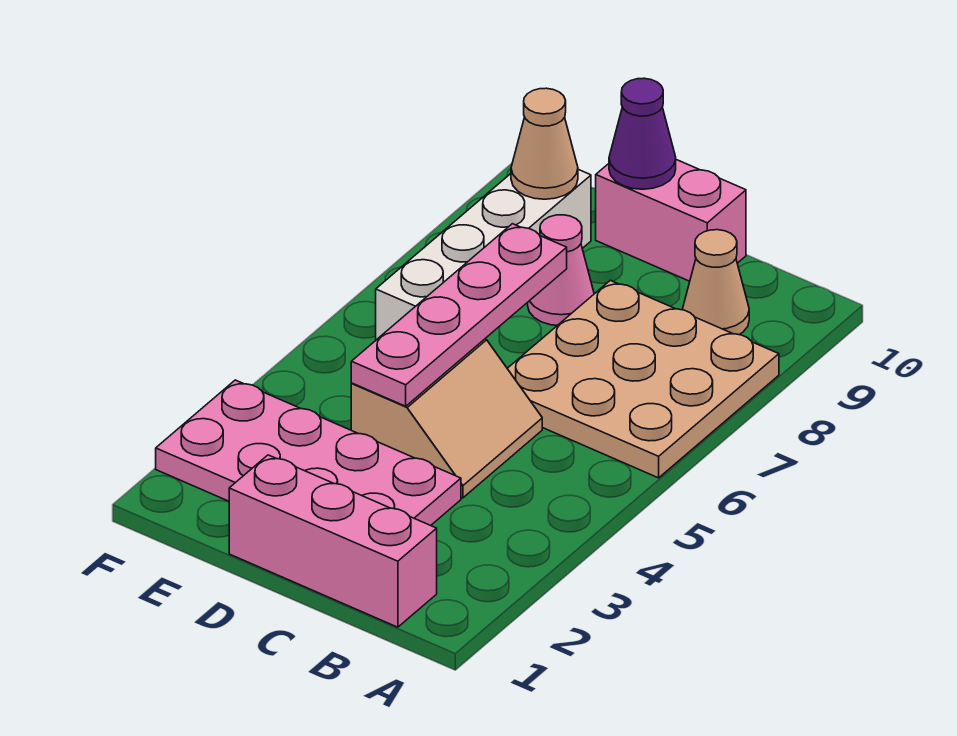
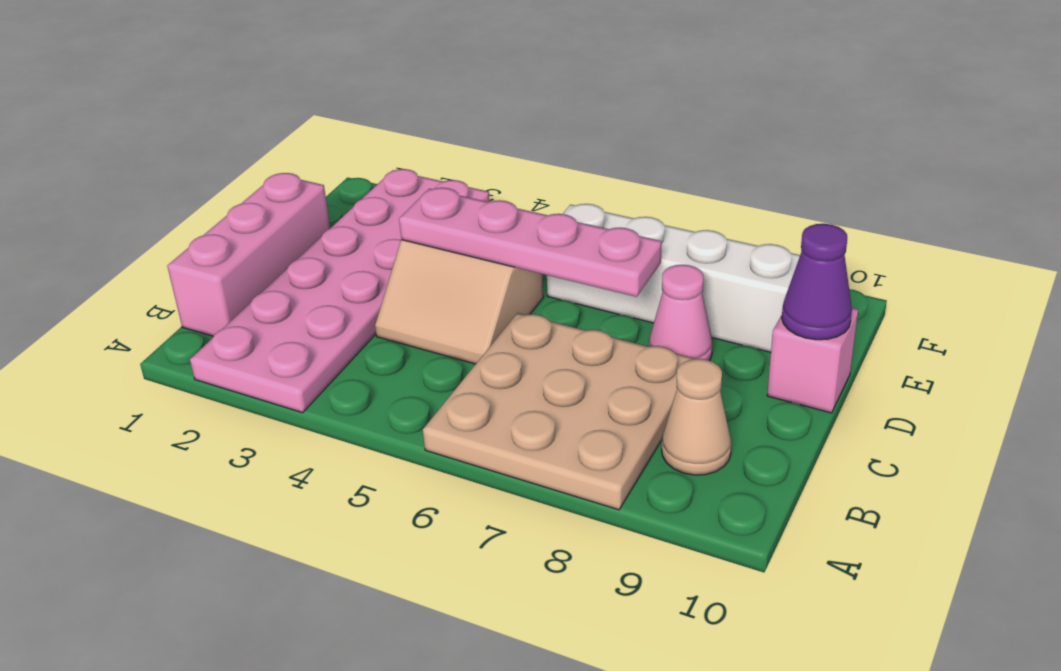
pink 2x4 plate [156,380,461,526] -> pink 2x6 plate [190,169,490,413]
pink 1x2 brick [596,160,746,281] -> pink 1x1 brick [767,308,858,413]
tan 1x1 cone [511,88,578,199] -> none

